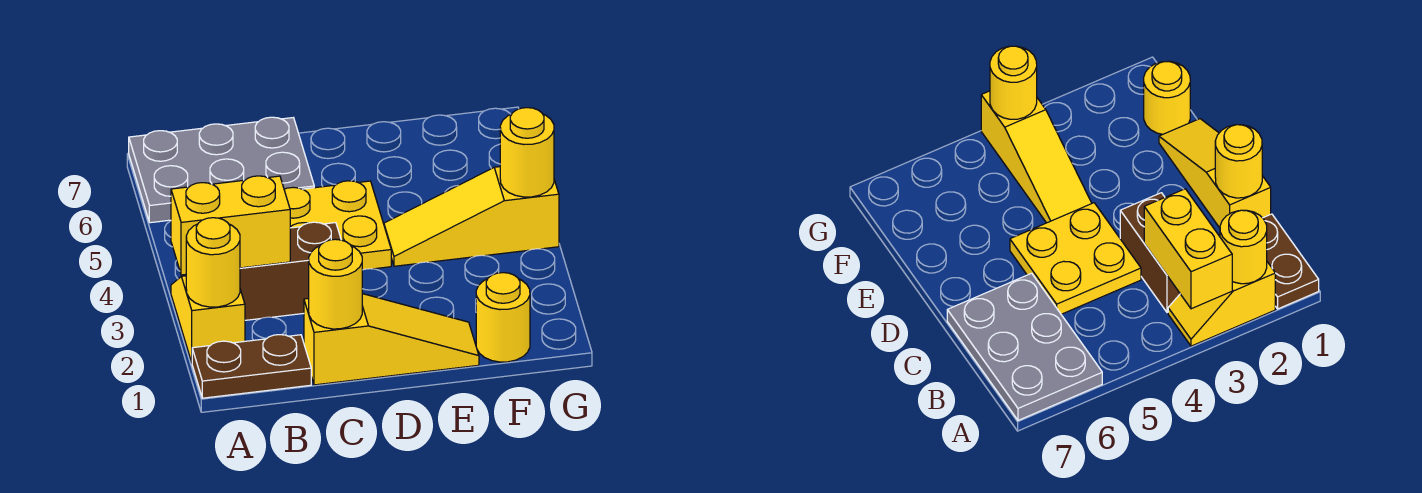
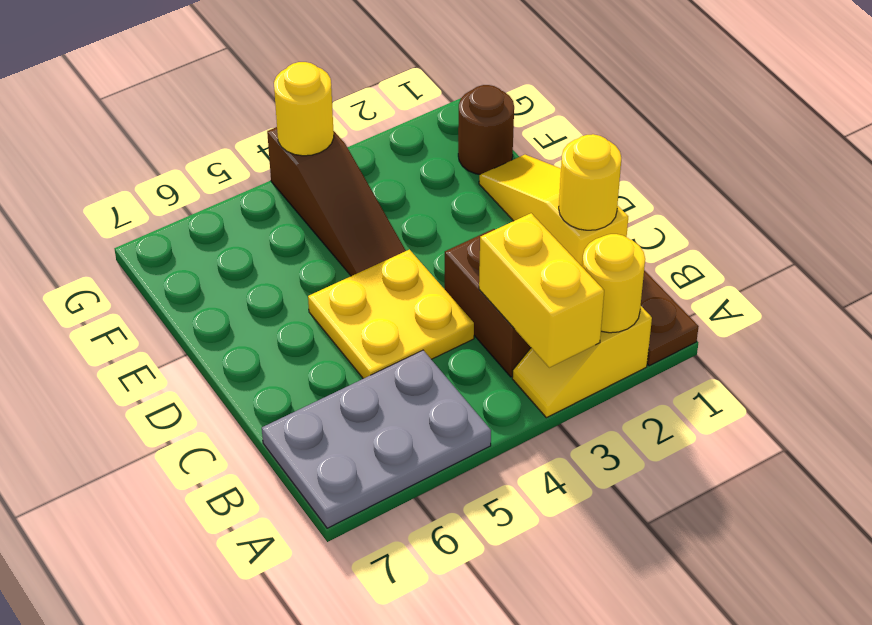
grey 2x3 plate [129,117,314,223] -> grey 2x3 plate turned to [262,350,491,528]
yellow 1x3 slope [384,167,559,266] -> brown 1x3 slope [267,127,406,276]
yellow 1x1 round brick [476,273,530,362] -> brown 1x1 round brick [458,85,514,174]

